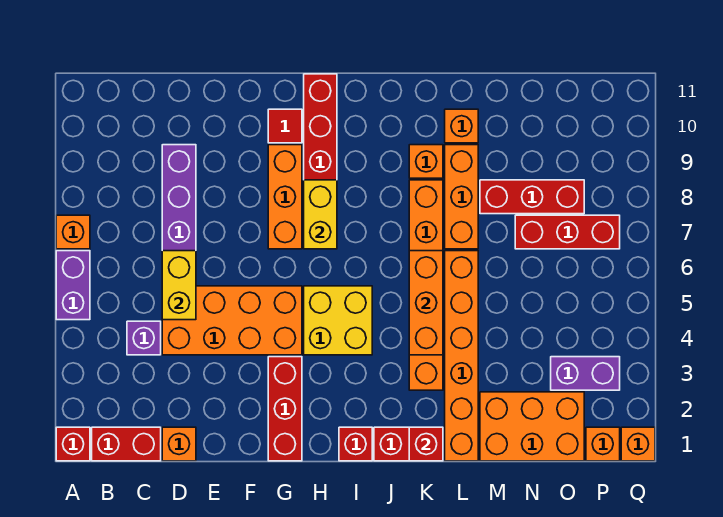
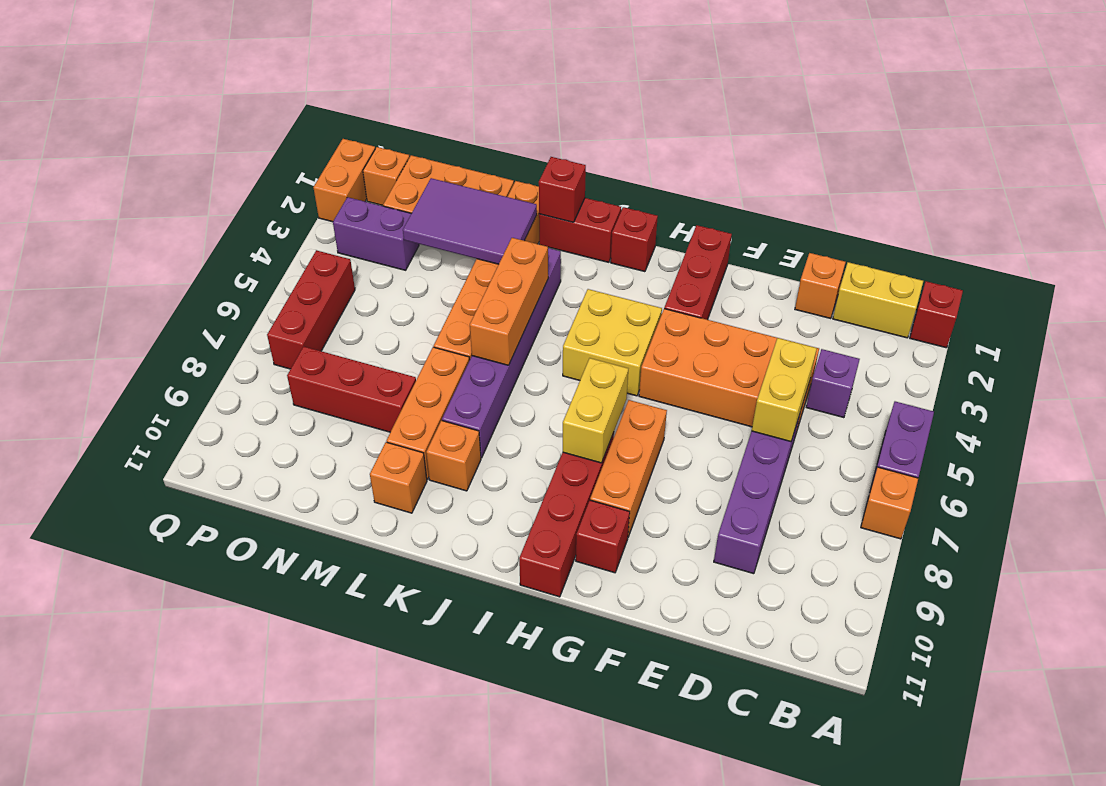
red 1x2 brick [92,427,161,461] -> yellow 1x2 brick [833,262,923,338]
red 1x1 tile [268,109,302,143] -> red 1x1 brick [576,500,630,573]
orange 1x6 brick [409,180,443,390] -> purple 1x6 brick [442,248,561,458]
none -> purple 2x3 tile [403,178,537,264]
red 1x3 brick [515,215,620,249] -> red 1x3 brick turned to [267,250,355,369]
orange 1x1 brick [621,427,655,461] -> orange 1x2 brick [313,139,375,222]

